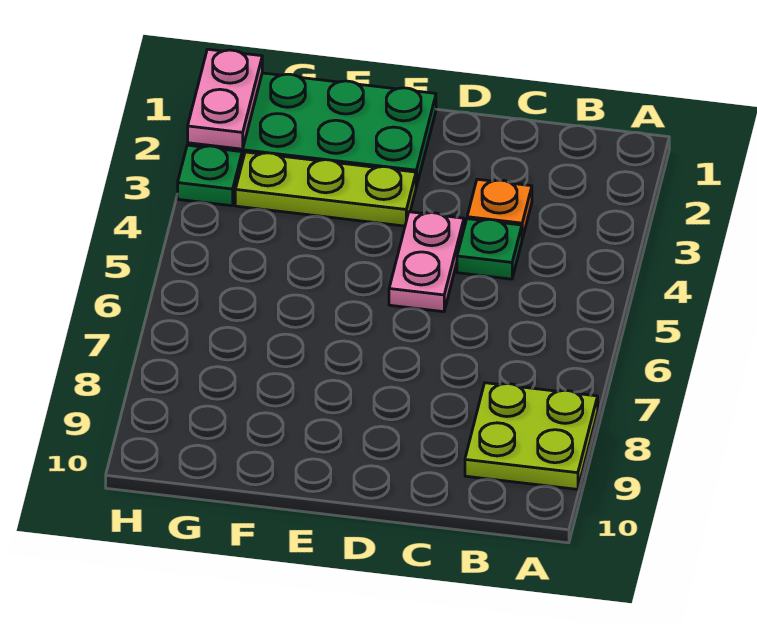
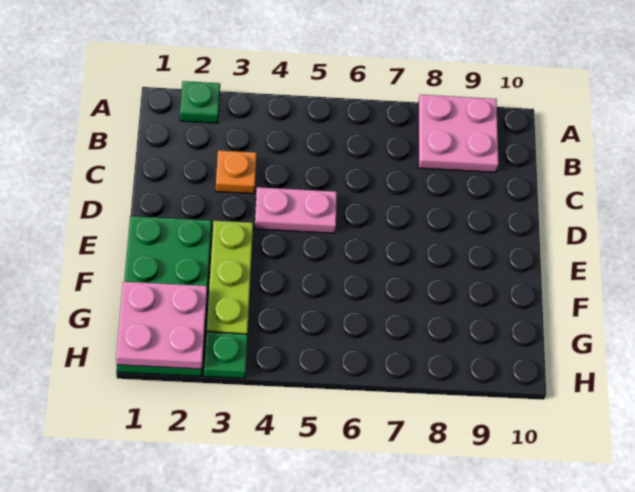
lime 2x2 plate [465,383,598,489] -> pink 2x2 plate [418,95,499,172]
green 1x1 plate [457,219,522,279] -> green 1x1 plate moved to [180,81,220,123]
pink 1x2 plate [188,49,262,149] -> pink 2x2 plate [116,282,207,369]

